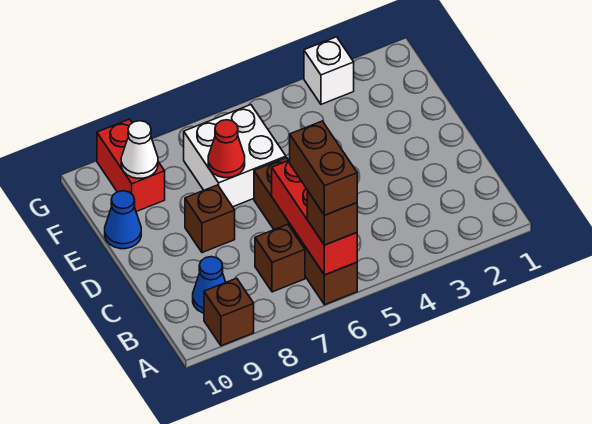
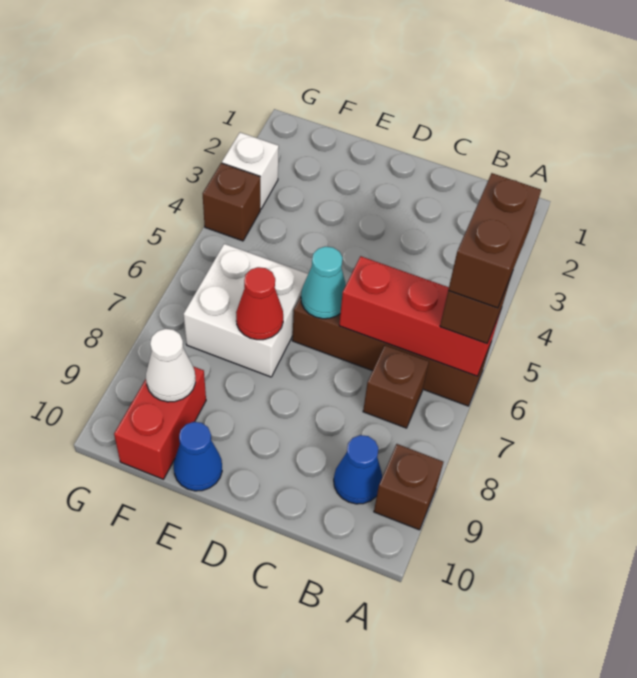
brown 1x2 brick [290,121,357,215] -> brown 1x2 brick turned to [448,173,541,308]
none -> cyan 1x1 cone [301,246,346,319]
brown 1x1 brick [185,185,235,253] -> brown 1x1 brick moved to [203,163,260,241]
red 1x2 brick [97,119,165,212] -> red 1x2 brick turned to [114,366,206,479]

